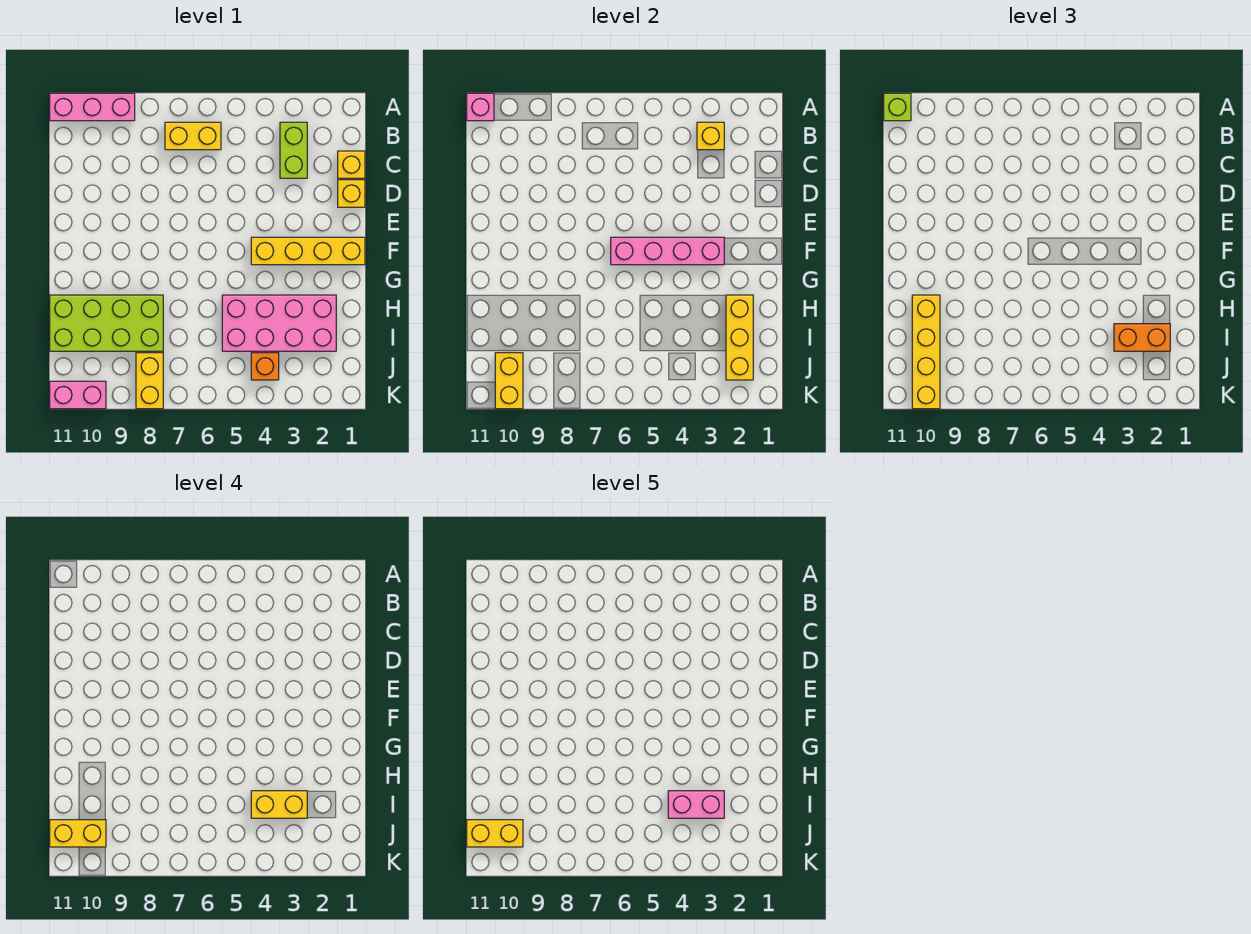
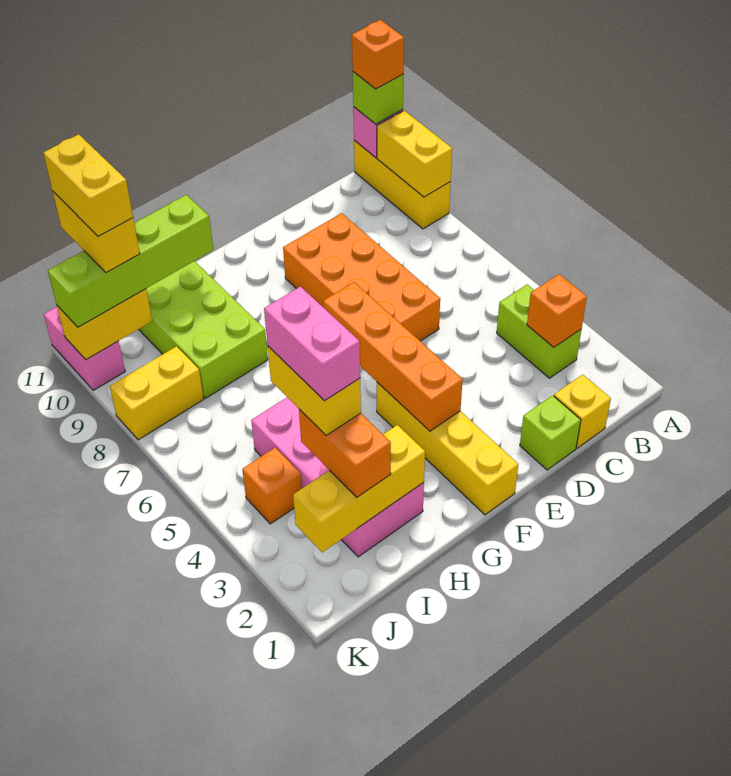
pink 1x3 brick [50,93,135,121] -> yellow 1x3 brick [354,140,451,229]
none -> orange 1x1 brick [352,20,404,89]
lime 1x2 brick [280,122,307,178] -> lime 1x2 brick turned to [497,285,582,378]
yellow 1x1 brick [697,122,724,150] -> orange 1x1 brick [527,274,587,347]
yellow 1x2 brick [165,122,221,150] -> yellow 1x2 brick moved to [377,111,452,197]
yellow 1x1 brick [338,180,365,207] -> lime 1x1 brick [520,395,581,470]
none -> orange 2x4 brick [283,213,440,341]
pink 1x4 brick [611,237,724,265] -> orange 1x4 brick [323,282,463,431]
yellow 1x4 brick [912,295,940,409] -> lime 1x4 brick [48,195,213,327]

